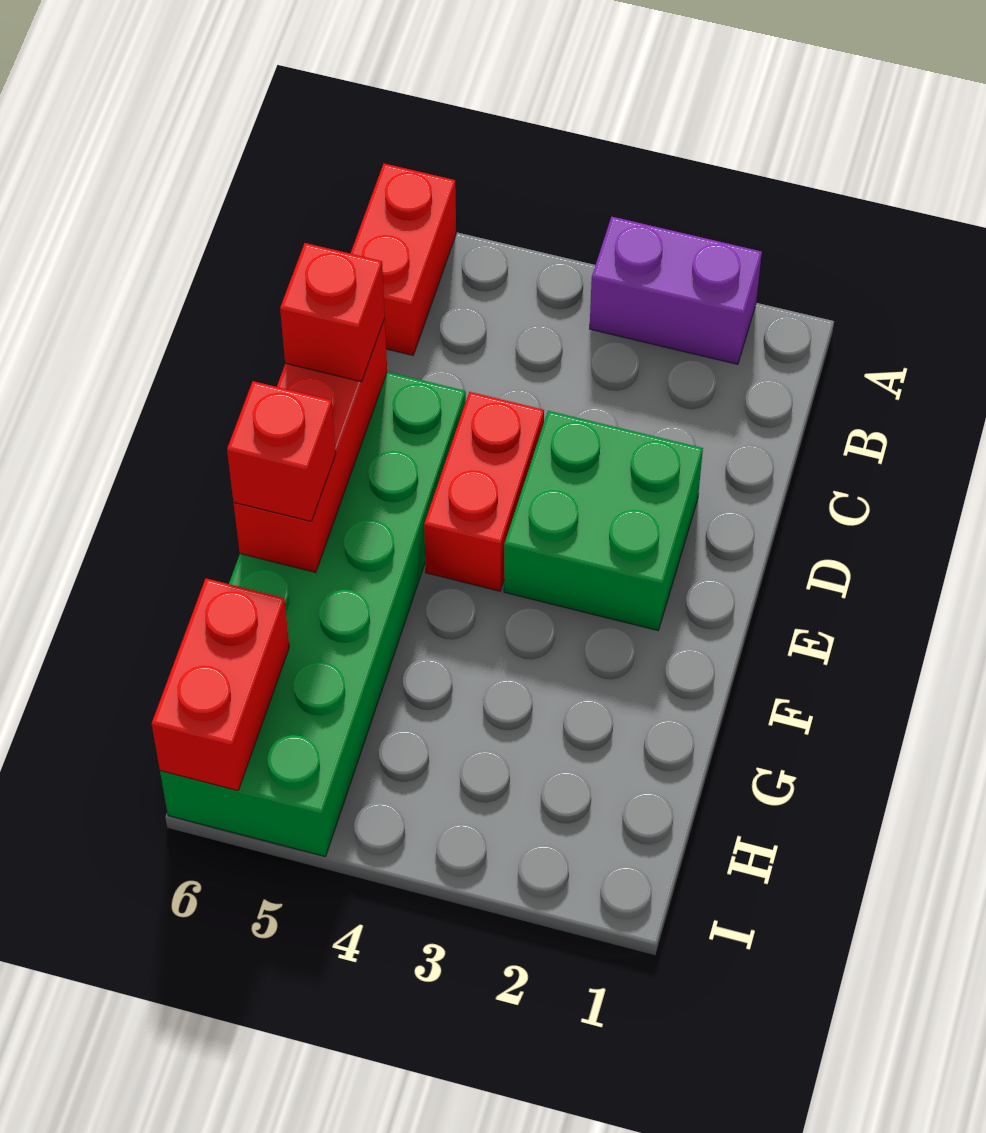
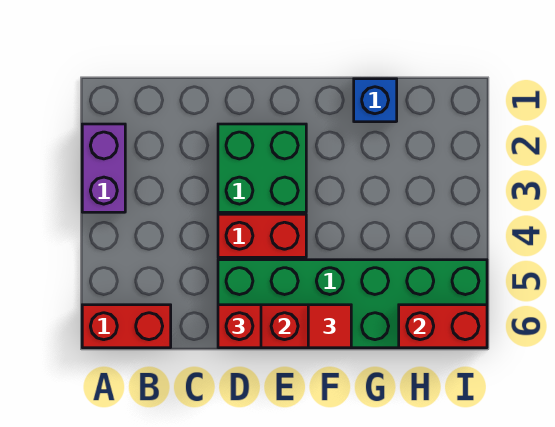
red 1x1 brick [227,381,336,521] -> red 1x1 tile [308,305,351,348]
none -> blue 1x1 brick [354,79,397,122]

